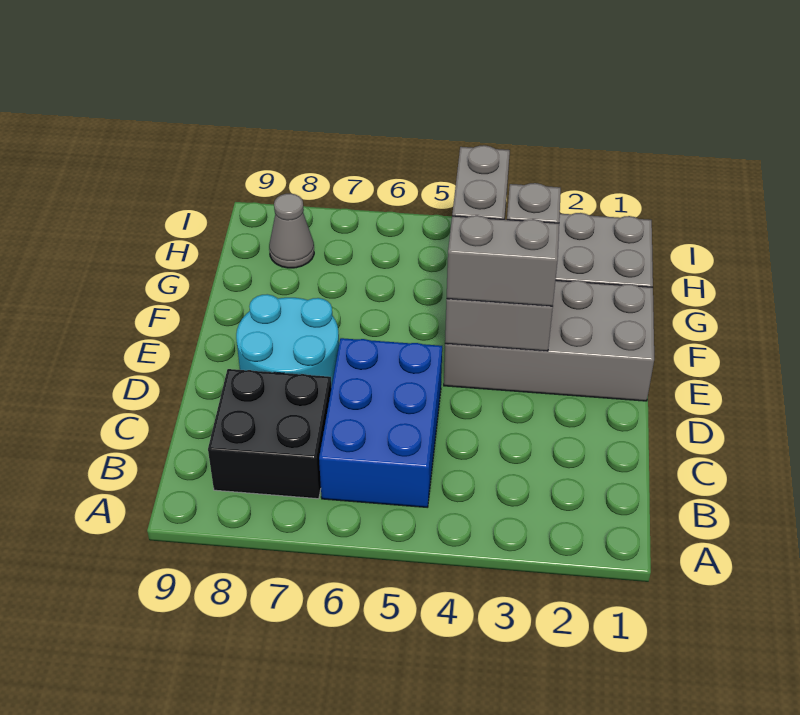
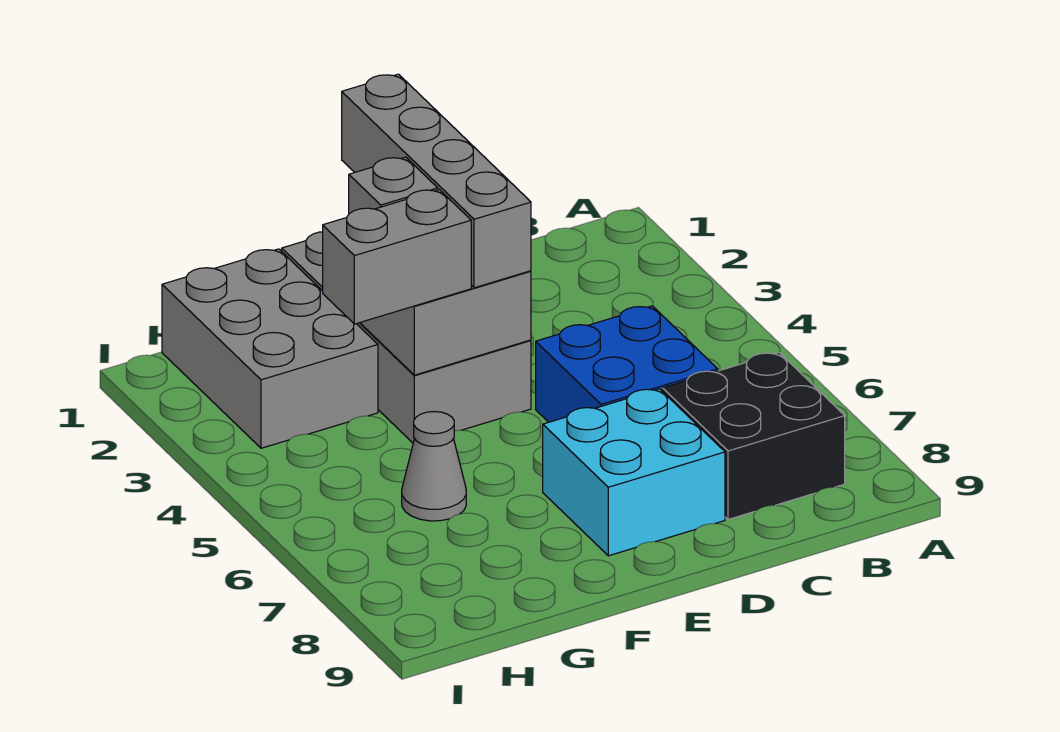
blue 2x3 brick [319,338,442,507] -> blue 2x2 brick [536,306,718,422]
cyan 2x2 round brick [236,294,339,387] -> cyan 2x2 brick [543,389,725,556]
grey 1x2 brick [447,215,559,306] -> grey 1x4 brick [342,74,531,288]
grey 1x1 cone [269,193,314,268] -> grey 1x1 cone moved to [402,412,466,521]

